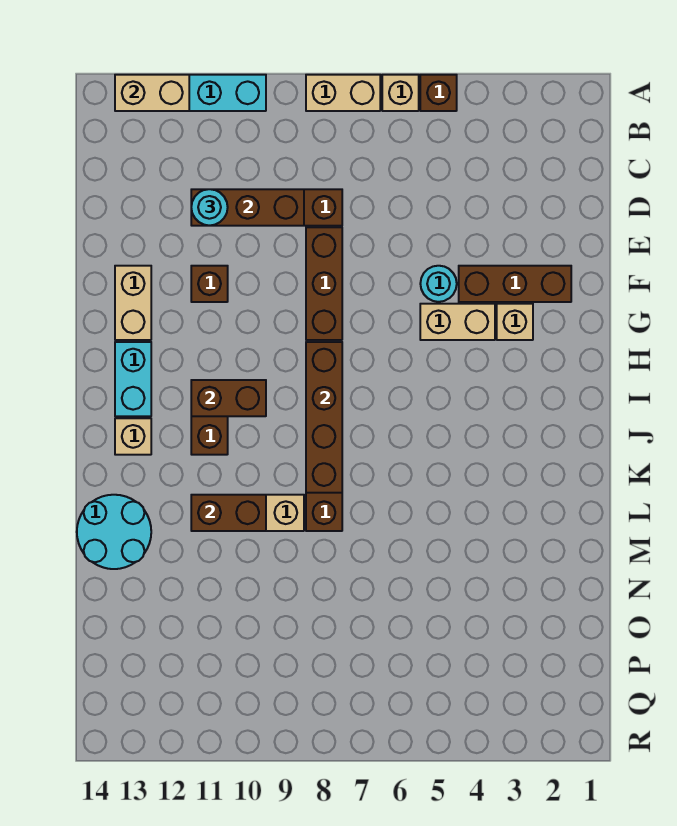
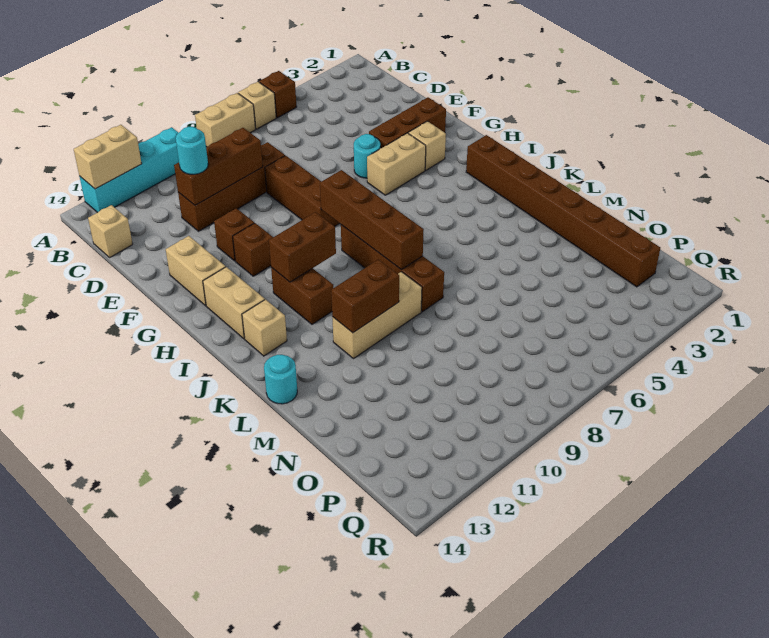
none -> tan 1x1 brick [88,205,133,257]
none -> brown 1x1 brick [233,223,273,276]
cyan 1x2 brick [115,342,151,416] -> tan 1x2 brick [203,267,265,339]
none -> brown 1x8 brick [466,135,660,287]
cyan 2x2 round brick [77,495,151,569] -> cyan 1x1 round brick [264,355,297,404]

